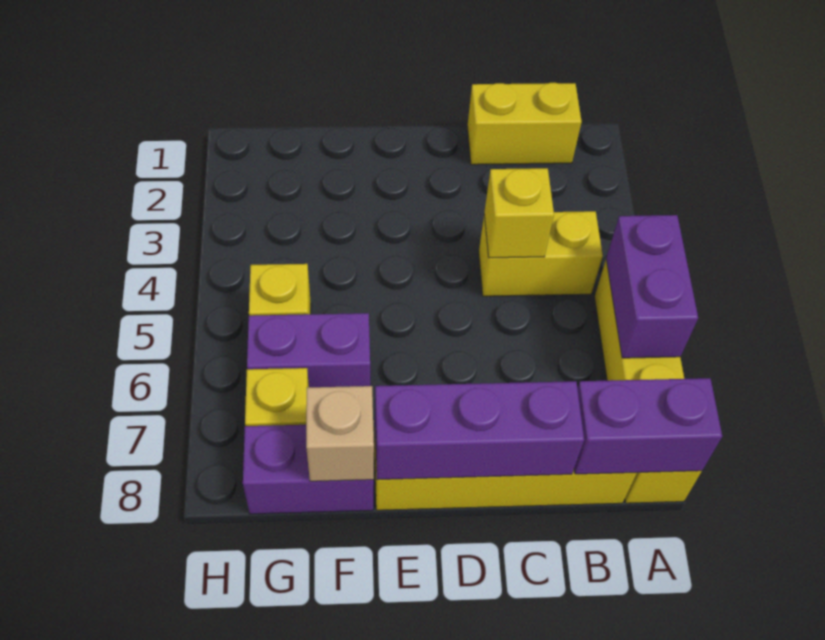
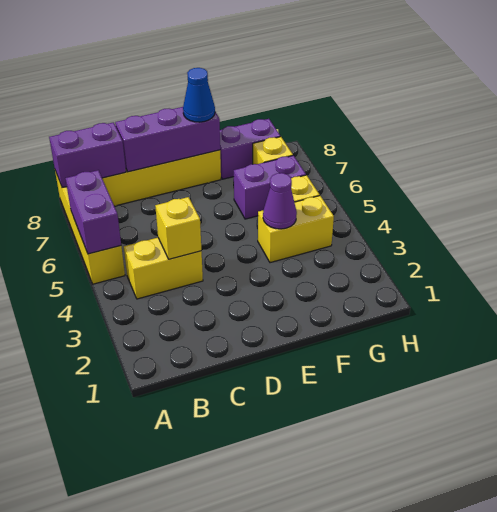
yellow 1x2 brick [467,83,582,165] -> yellow 1x2 brick moved to [258,196,334,263]
none -> blue 1x1 cone [183,68,215,122]
none -> purple 1x1 cone [263,173,297,229]
tan 1x1 brick [306,386,374,481] -> none

